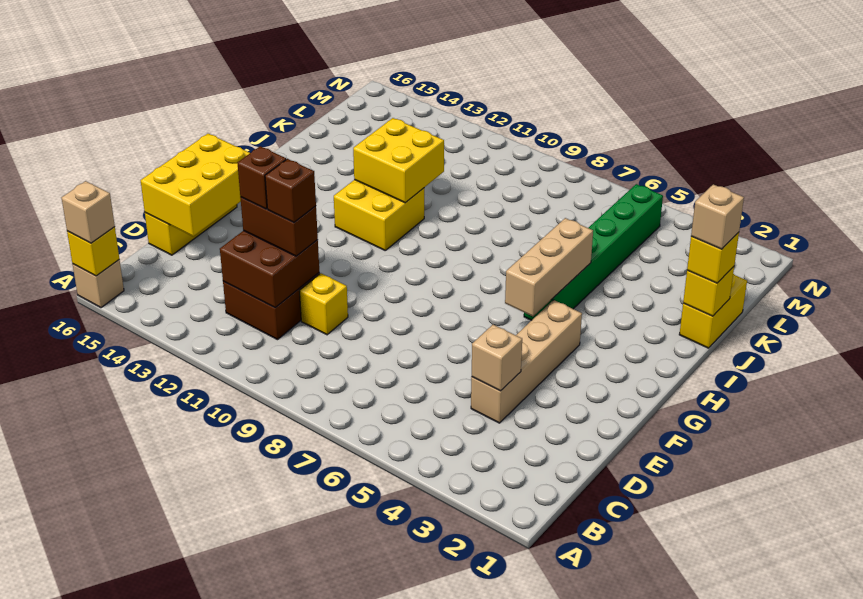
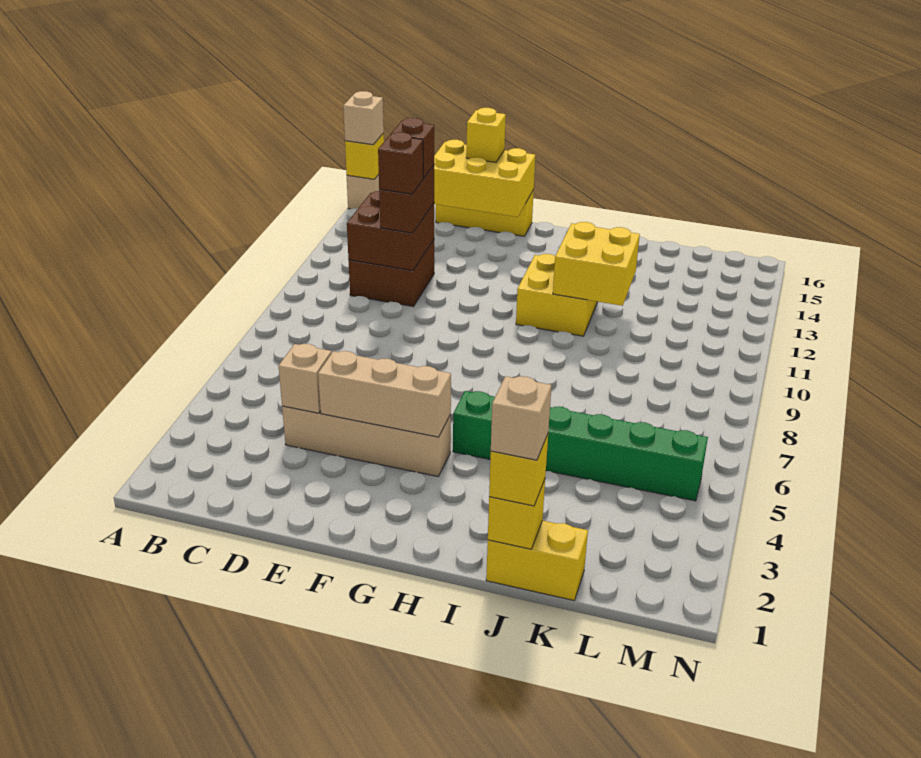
yellow 1x1 brick [299,273,348,335] -> yellow 1x1 brick moved to [466,108,506,162]
tan 1x3 brick [505,218,593,316] -> tan 1x3 brick moved to [318,351,451,437]

